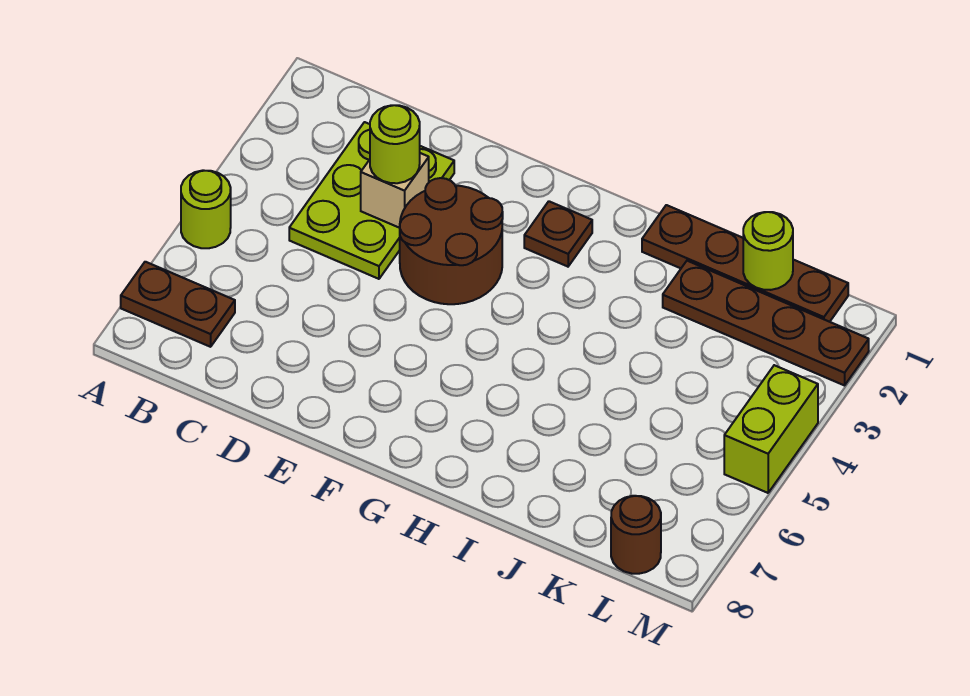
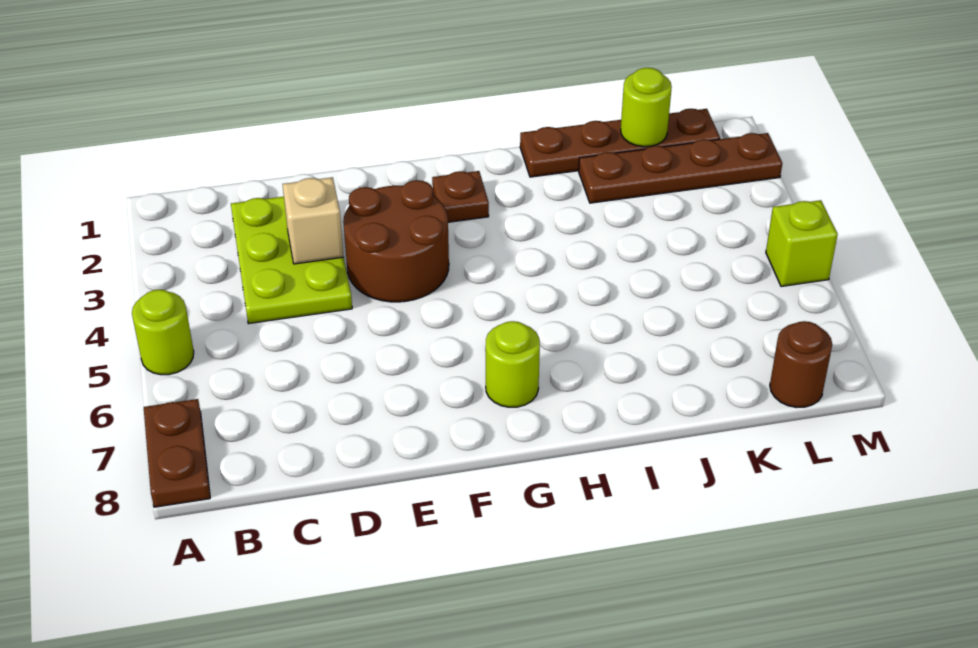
brown 1x2 plate [121,262,235,347] -> brown 1x2 plate turned to [144,399,210,507]
lime 1x1 round brick [370,105,420,183] -> lime 1x1 round brick moved to [486,321,540,407]
lime 1x2 brick [724,365,818,493] -> lime 1x1 brick [766,200,838,287]

